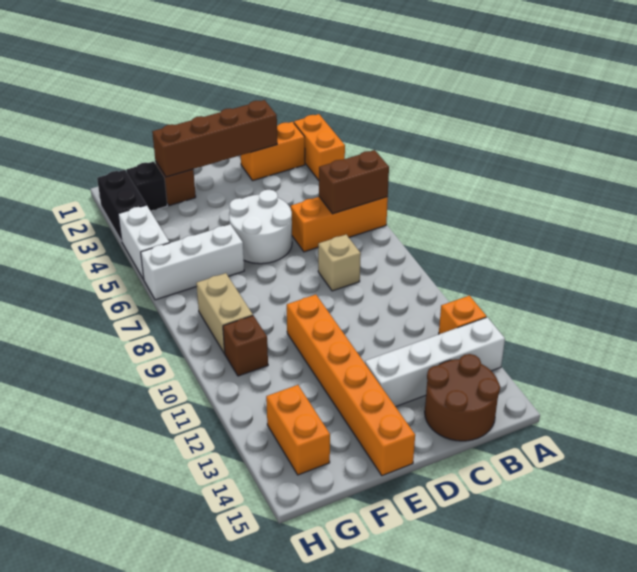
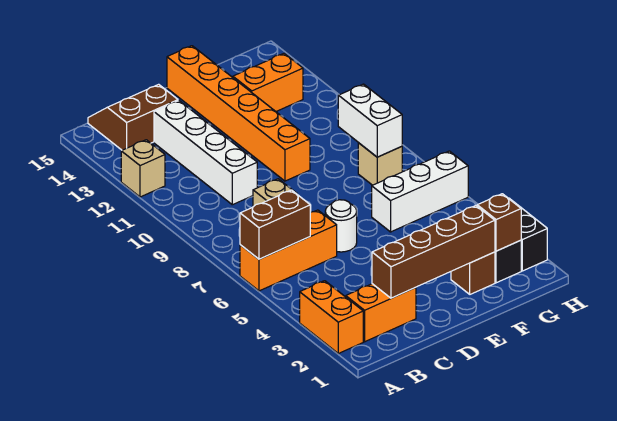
orange 1x1 brick [439,296,487,334] -> tan 1x1 brick [121,140,165,197]
white 1x4 brick [365,317,505,407] -> white 1x4 brick turned to [154,101,257,205]
brown 2x2 round brick [425,354,500,441] -> brown 2x2 slope [88,84,178,150]
white 2x2 round brick [229,190,292,264] -> white 1x1 round brick [325,200,357,252]
tan 1x2 brick [196,273,253,353] -> tan 1x1 brick [358,143,402,185]
brown 1x1 brick [223,316,268,376] -> brown 1x1 brick moved to [477,194,521,251]
orange 1x2 brick [266,385,330,475] -> orange 1x2 brick turned to [233,53,303,111]
white 1x2 brick [118,205,170,279] -> white 1x2 brick moved to [338,84,402,157]

